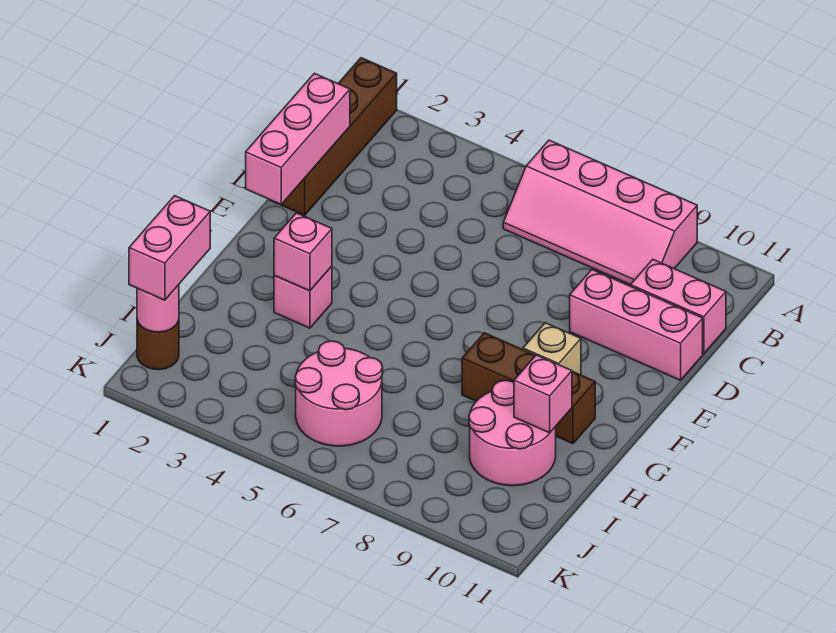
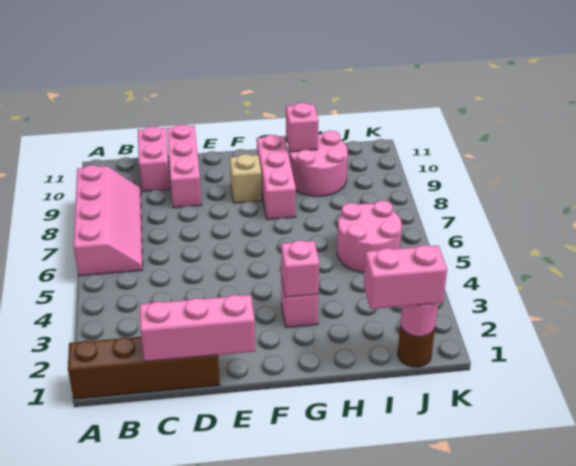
brown 1x3 brick [462,333,595,444] -> pink 1x3 brick [257,135,296,220]

